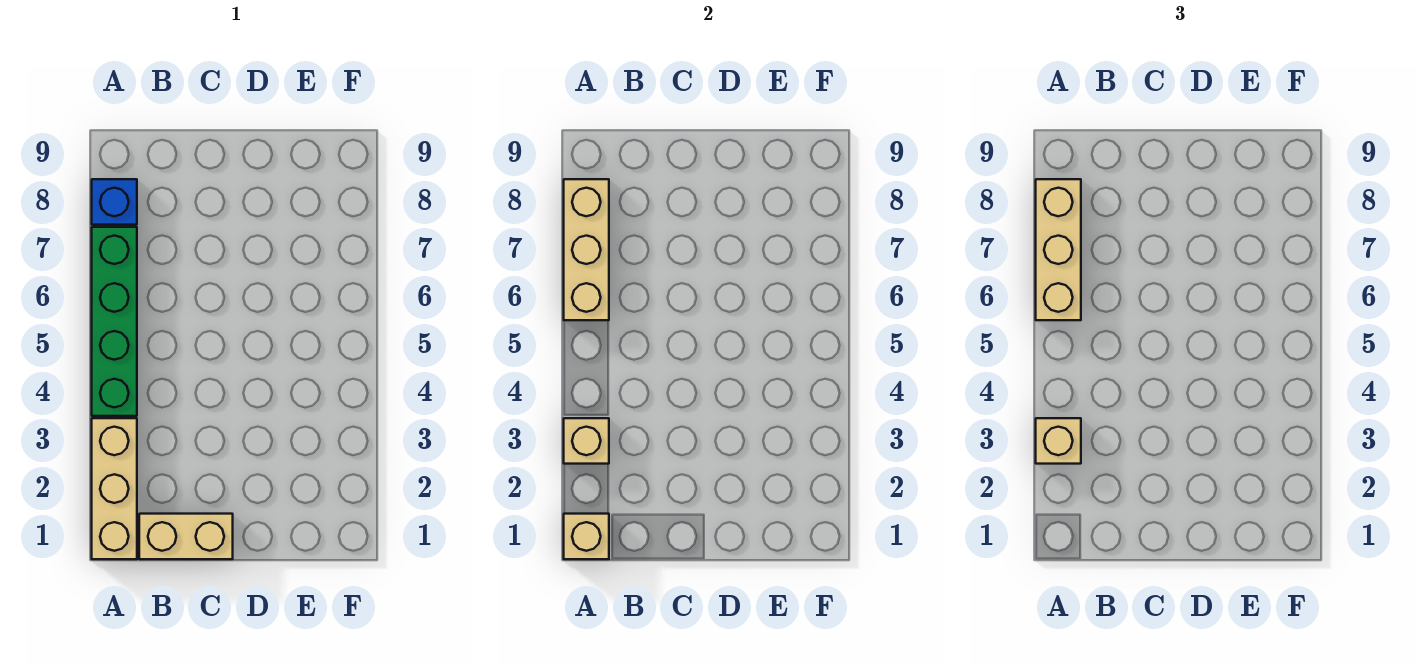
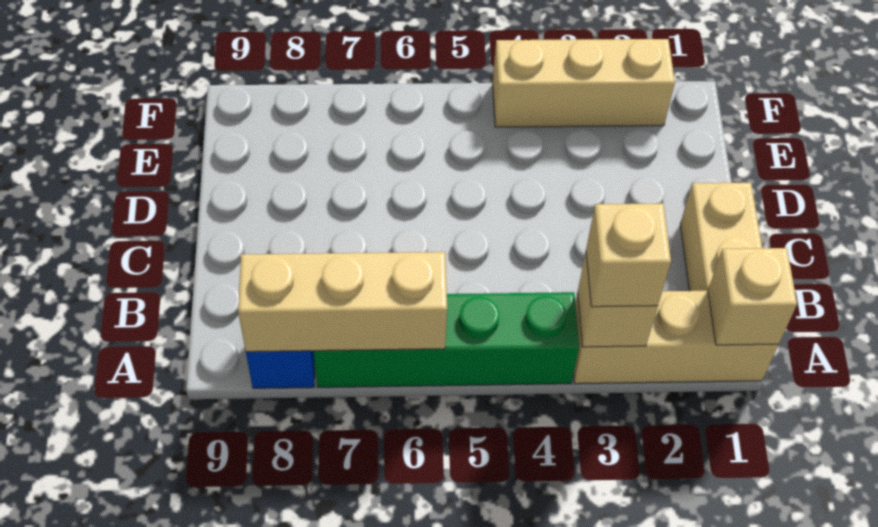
tan 1x3 brick [1036,179,1081,320] -> tan 1x3 brick moved to [493,39,675,127]

